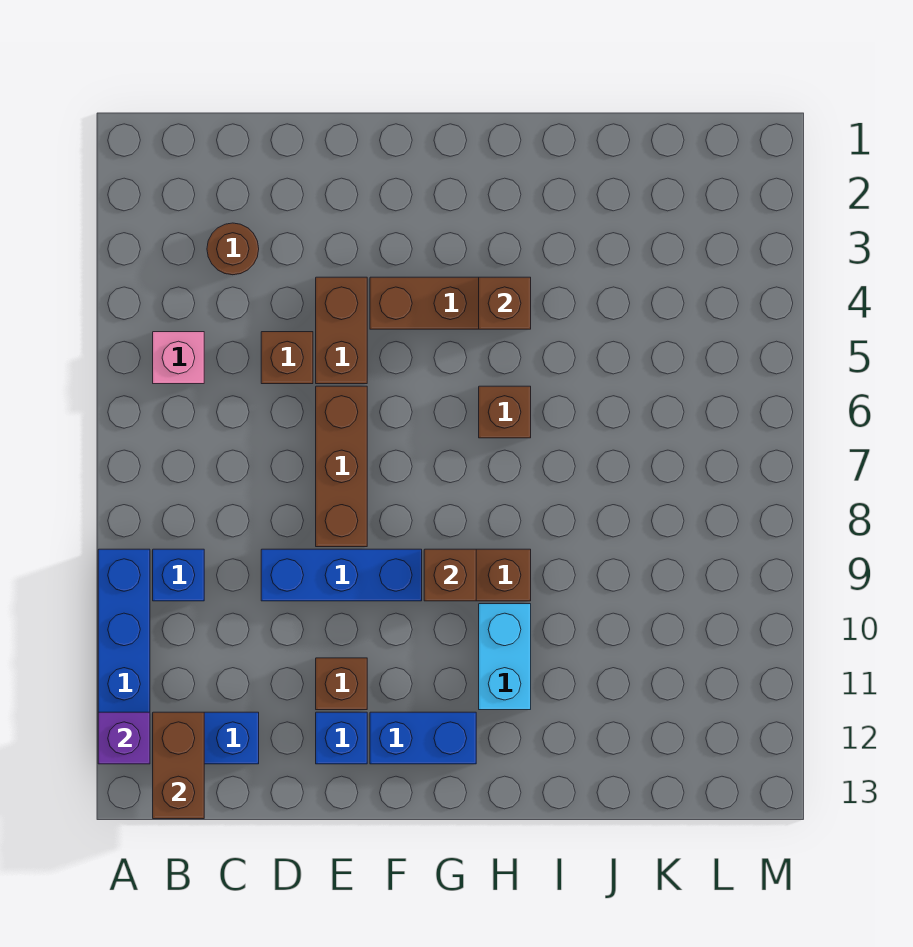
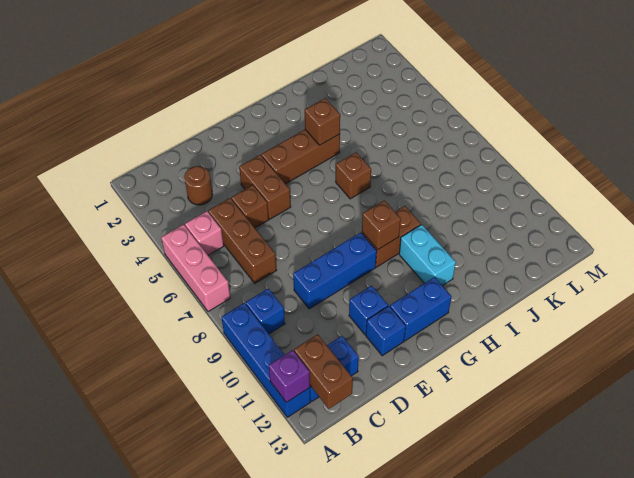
none -> pink 1x3 brick [161,224,230,312]
brown 1x3 brick [316,386,367,547] -> brown 1x3 brick moved to [208,198,277,283]
brown 1x1 brick [316,658,367,710] -> blue 1x1 brick [349,286,388,335]

